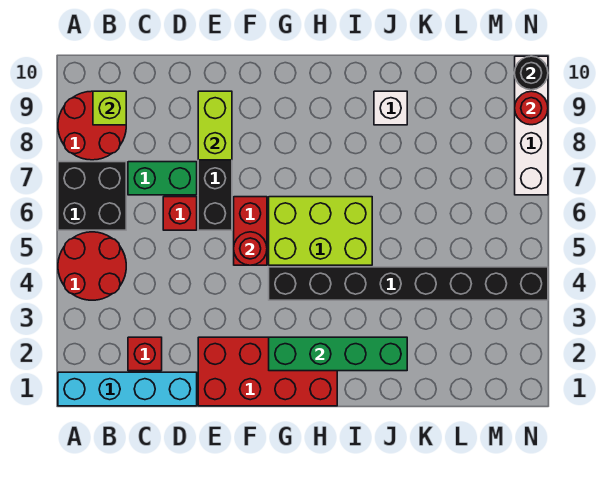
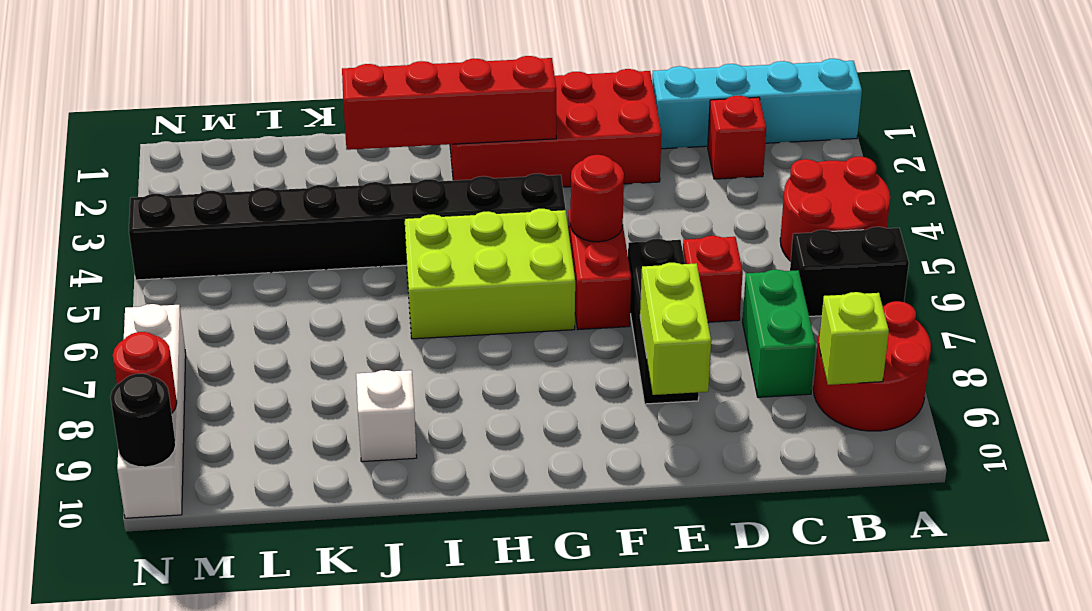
black 2x2 brick [58,162,126,230] -> black 1x2 brick [790,227,909,316]
green 1x2 brick [128,162,197,195] -> green 1x2 brick turned to [743,270,816,397]
green 1x4 brick [269,337,407,371] -> red 1x4 brick [342,56,556,150]

